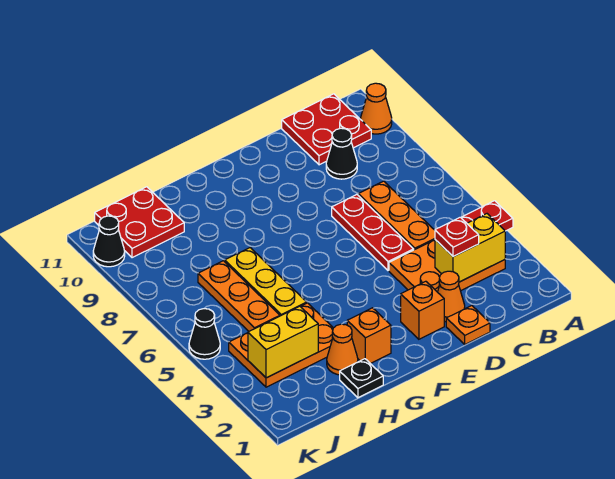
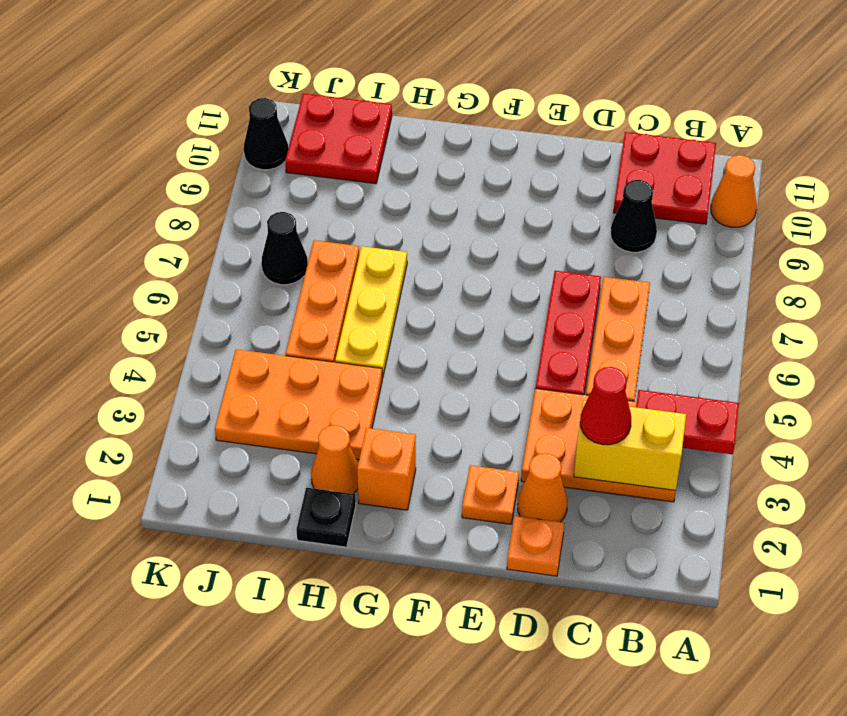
red 1x1 plate [435,217,479,257] -> red 1x1 cone [580,367,631,445]
orange 1x1 brick [401,281,444,339] -> orange 1x1 plate [462,465,519,524]
yellow 1x2 brick [248,306,318,378] -> none
black 1x1 cone [189,309,220,359] -> black 1x1 cone moved to [261,212,308,285]

